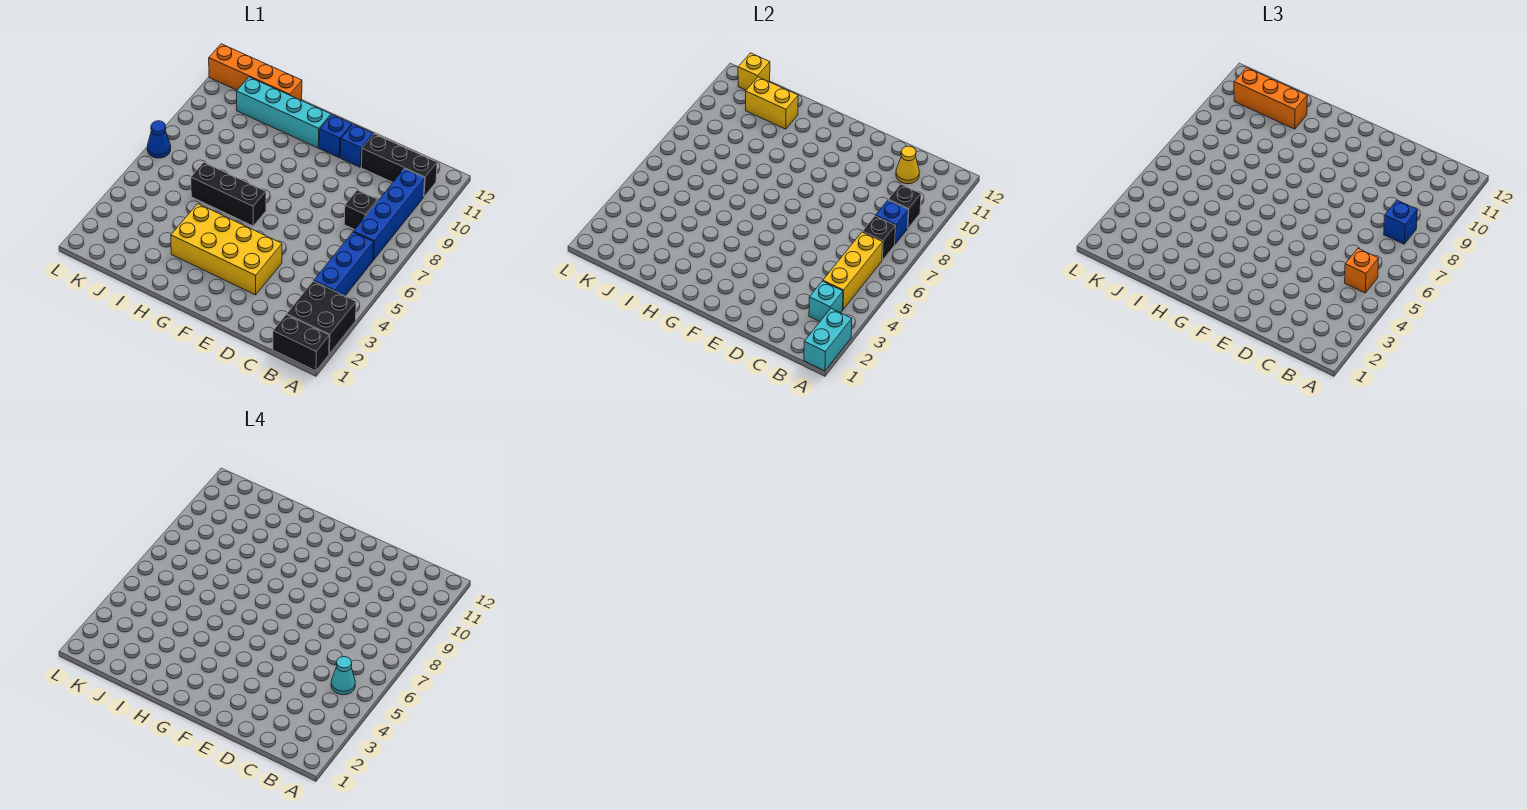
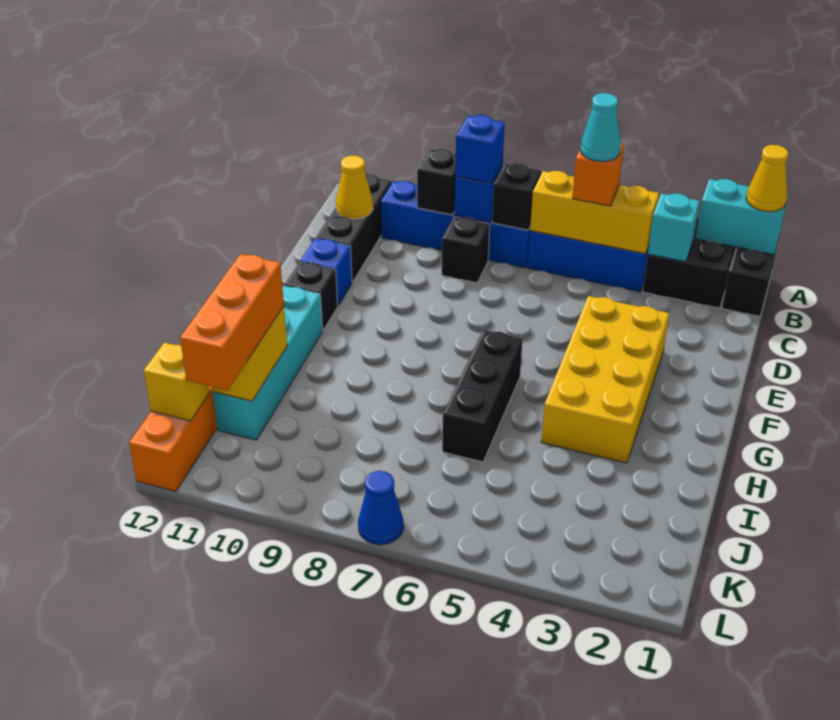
none -> yellow 1x1 cone [746,145,788,212]
blue 1x1 brick [319,115,352,158] -> black 1x1 brick [284,262,338,330]

